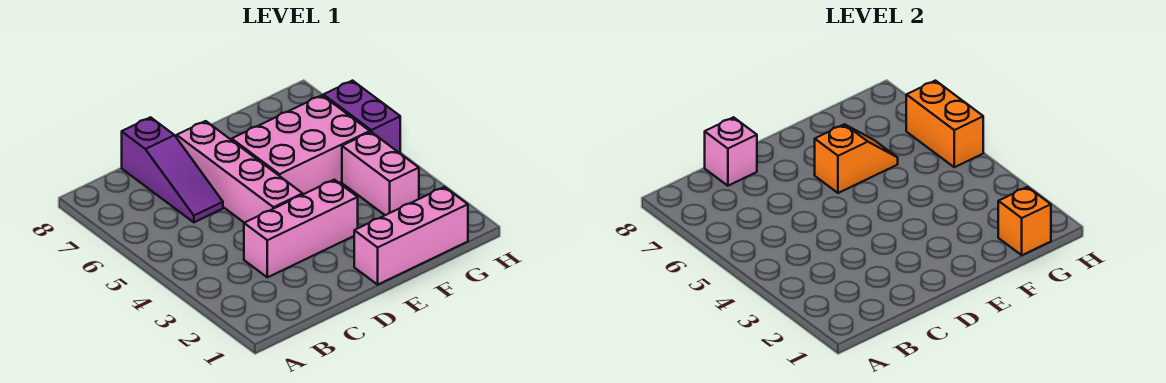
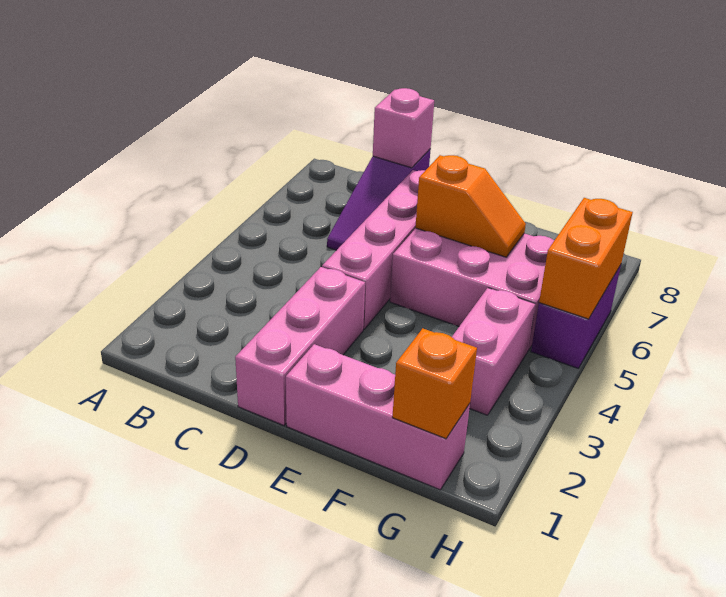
pink 1x3 brick [244,180,358,277] -> pink 1x3 brick turned to [235,267,365,425]

